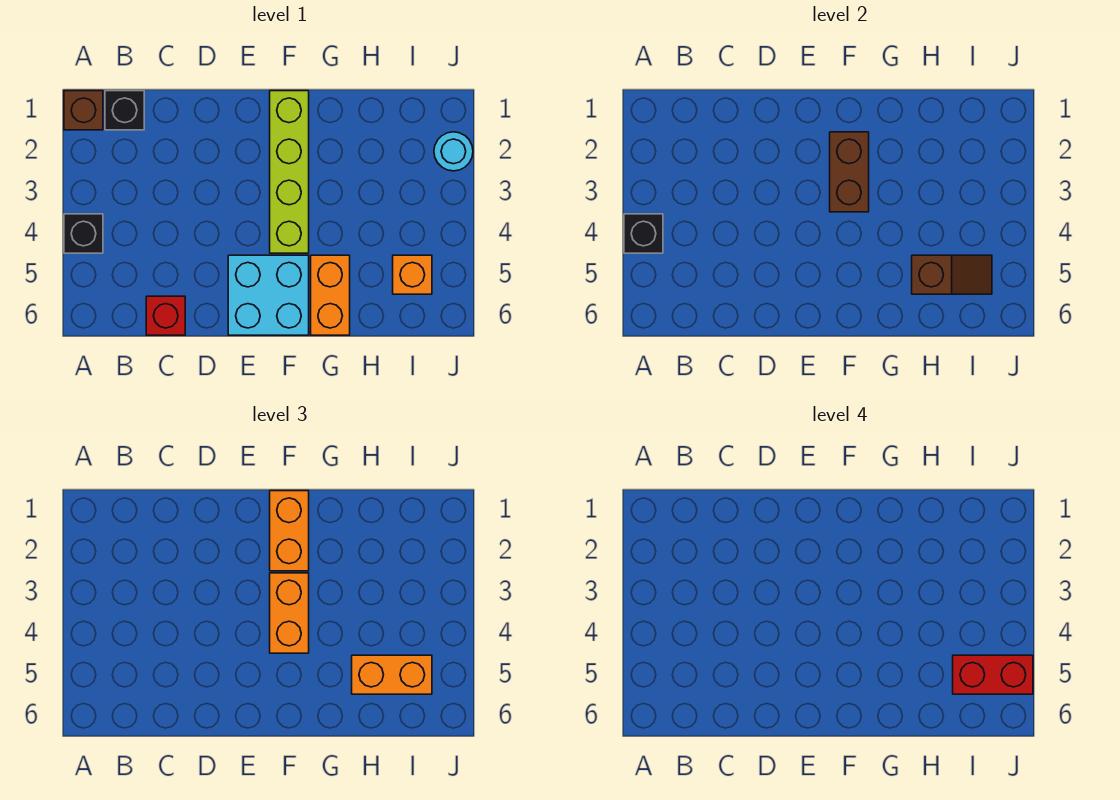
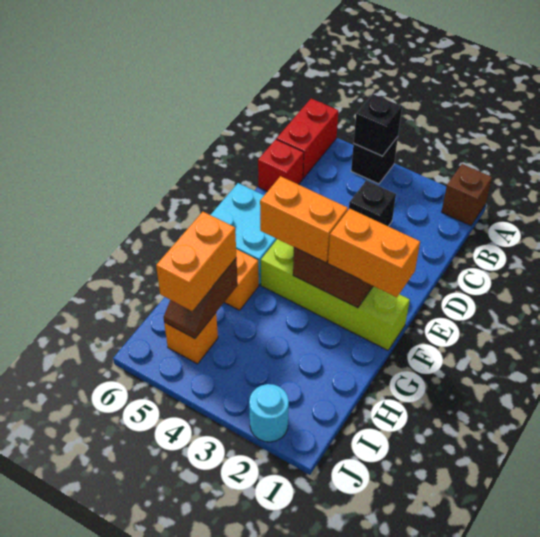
black 1x1 brick [105,91,144,130] -> black 1x1 brick moved to [349,180,396,226]
red 1x2 brick [953,655,1033,694] -> red 1x2 brick moved to [277,99,338,178]

